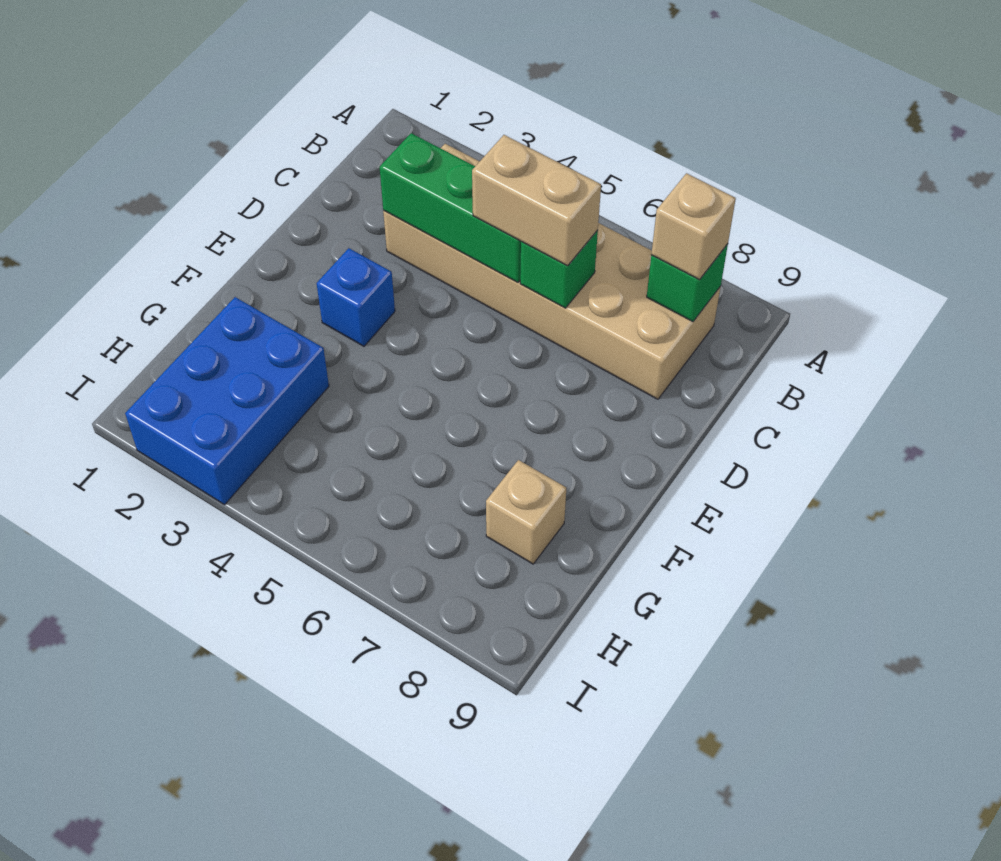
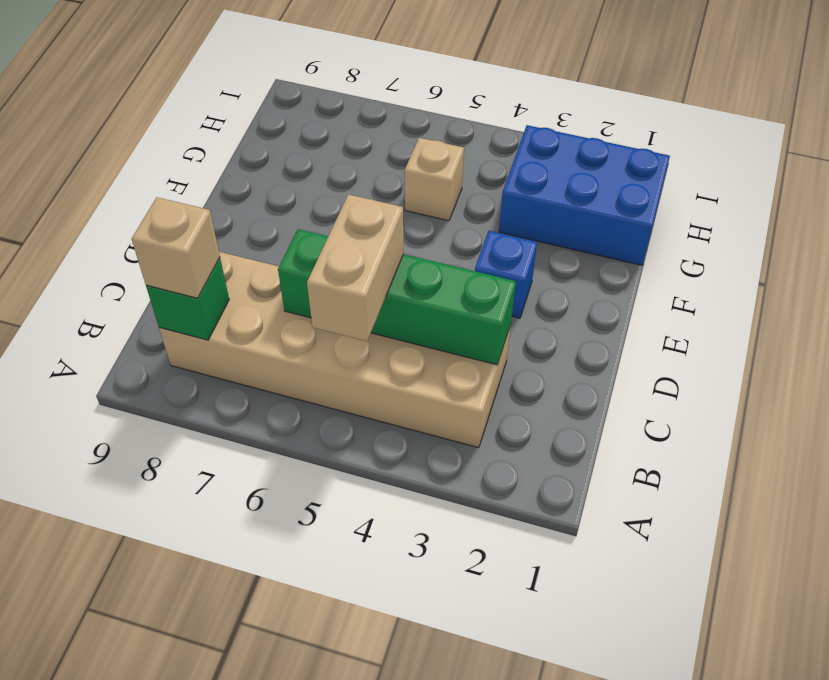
tan 1x2 brick [472,135,601,266] -> tan 1x2 brick turned to [307,194,404,341]
blue 2x3 brick [125,297,329,505] -> blue 2x3 brick turned to [499,125,670,265]
tan 1x1 brick [486,460,566,564] -> tan 1x1 brick moved to [405,138,464,221]

